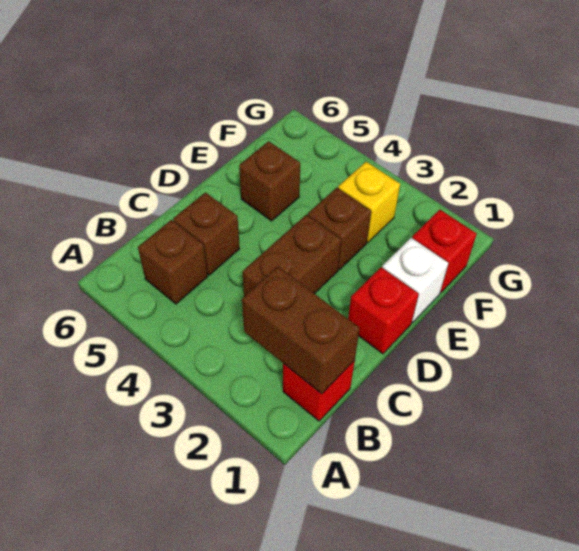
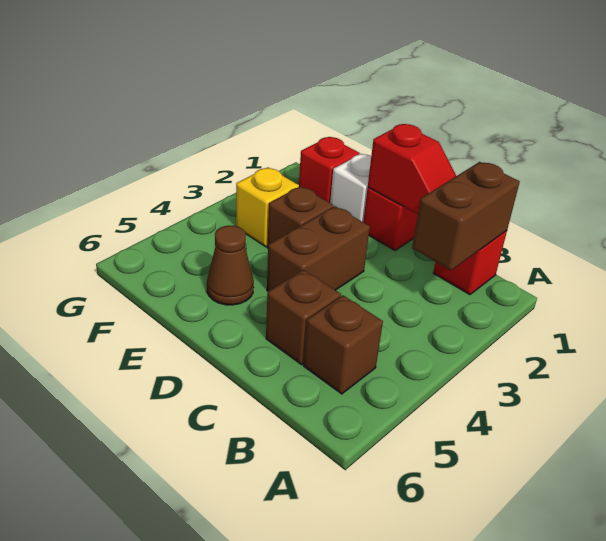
none -> red 1x2 slope [368,124,456,214]
brown 1x2 brick [242,215,341,296] -> brown 1x2 brick turned to [267,206,370,291]
brown 1x1 brick [239,141,300,221] -> brown 1x1 cone [207,225,254,305]

